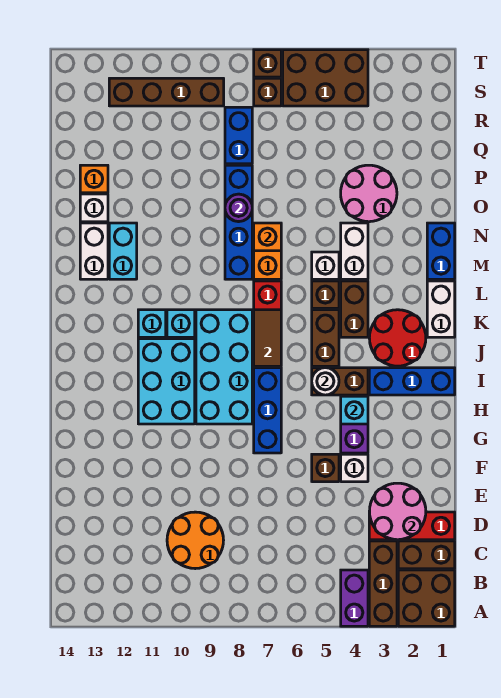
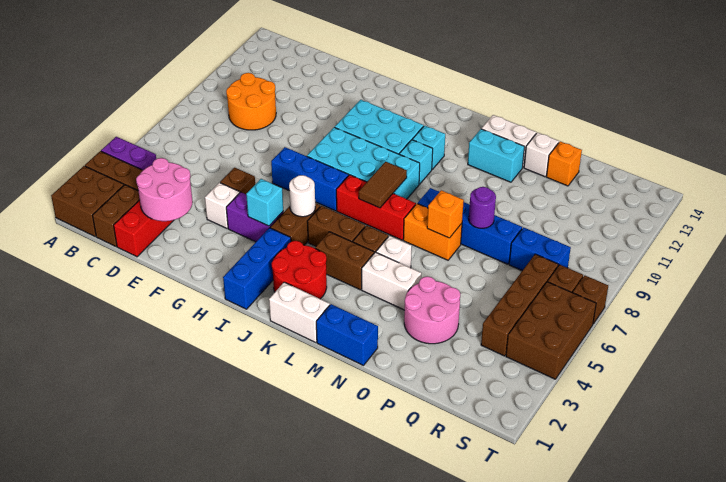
brown 1x2 tile [254,310,281,366] -> brown 1x2 tile turned to [359,162,407,208]
brown 1x4 brick [109,78,224,106] -> brown 1x4 brick moved to [481,254,558,356]

